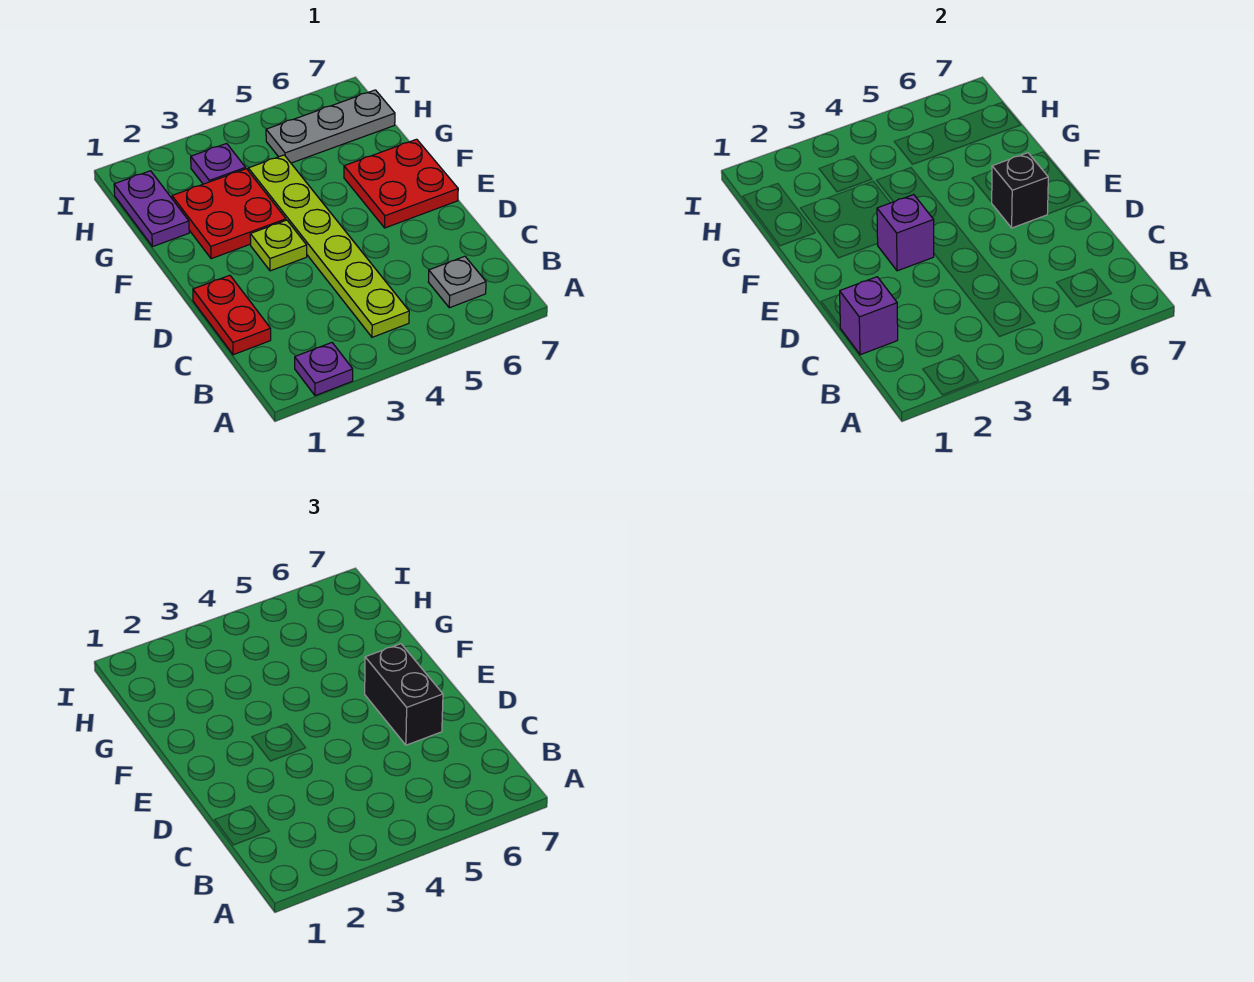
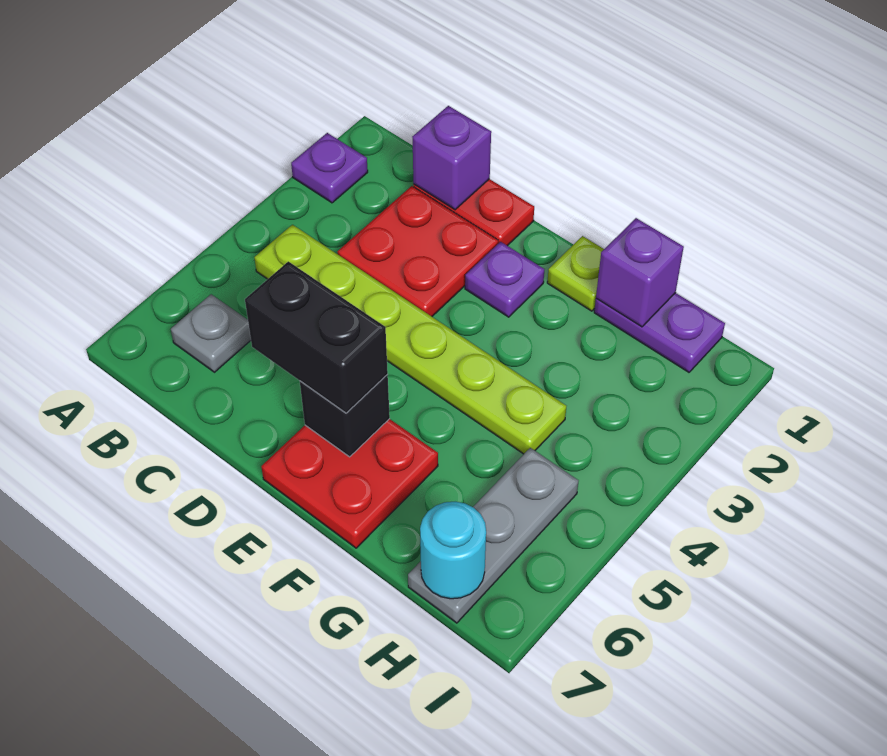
lime 1x1 plate [250,220,307,271] -> lime 1x1 plate moved to [547,236,604,311]
purple 1x1 brick [877,195,934,271] -> purple 1x1 brick moved to [596,218,684,327]
red 2x2 plate [172,169,286,259] -> red 2x2 plate moved to [338,186,498,316]
purple 1x1 plate [191,144,246,184] -> purple 1x1 plate moved to [465,242,544,317]
none -> cyan 1x1 round brick [420,502,486,599]

